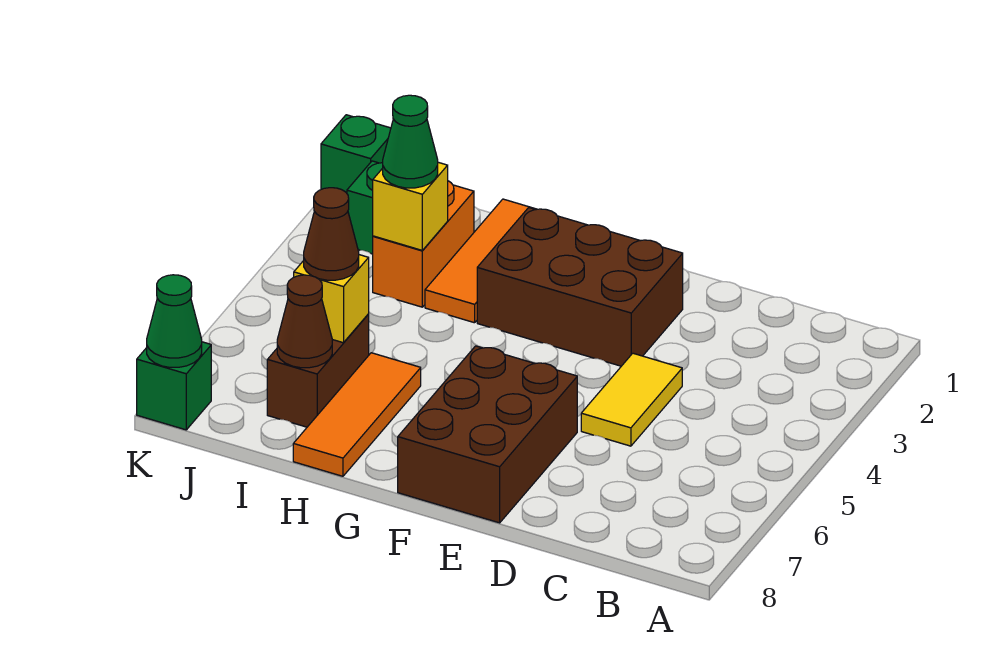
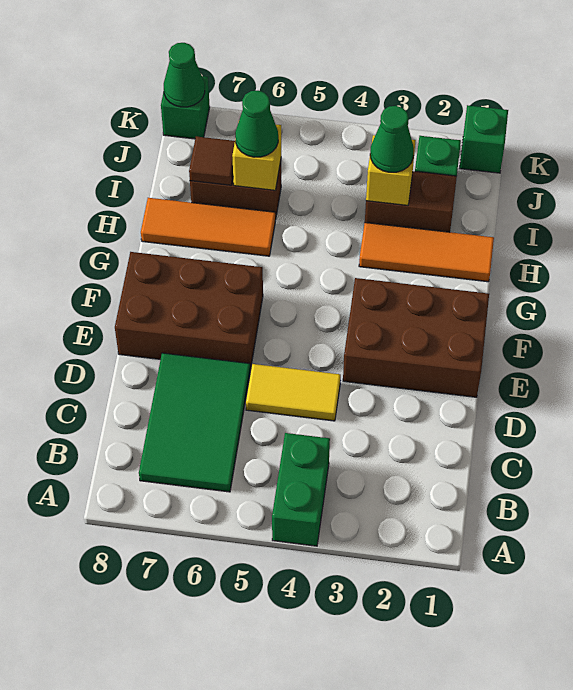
none -> green 1x2 brick [272,433,330,546]
none -> green 2x3 tile [139,353,250,492]
brown 2x3 brick [477,208,683,366] -> brown 2x3 brick turned to [343,278,489,397]
orange 1x2 brick [373,181,474,307] -> brown 1x2 brick [365,171,457,232]
brown 1x1 cone [304,188,359,280] -> green 1x1 cone [235,91,278,157]
brown 1x1 cone [277,275,332,368] -> brown 1x1 tile [189,137,235,185]

